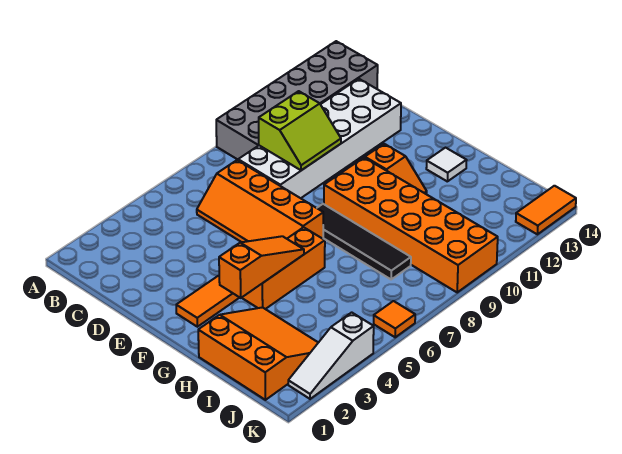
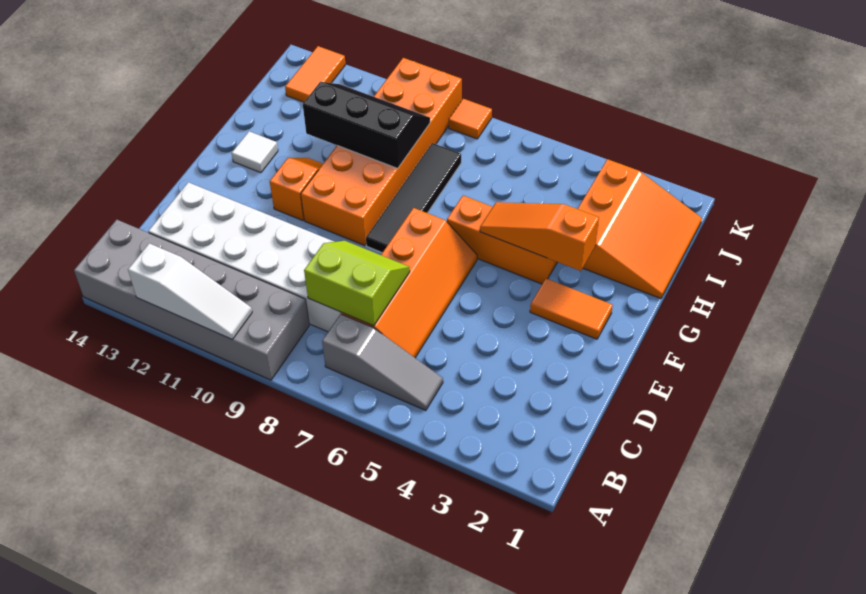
none -> grey 1x3 slope [322,314,443,411]
lime 2x2 slope [259,91,341,170] -> lime 2x2 slope moved to [304,241,410,326]
orange 3x3 slope [198,307,318,400] -> orange 3x3 slope turned to [578,159,702,299]
none -> black 2x3 slope [303,82,430,168]
white 1x3 slope [288,312,374,399] -> white 1x3 slope moved to [128,243,252,339]
orange 1x1 tile [374,301,415,337] -> orange 1x1 tile moved to [449,99,492,139]
orange 1x2 tile [516,186,576,234] -> orange 1x2 tile turned to [285,46,346,102]

